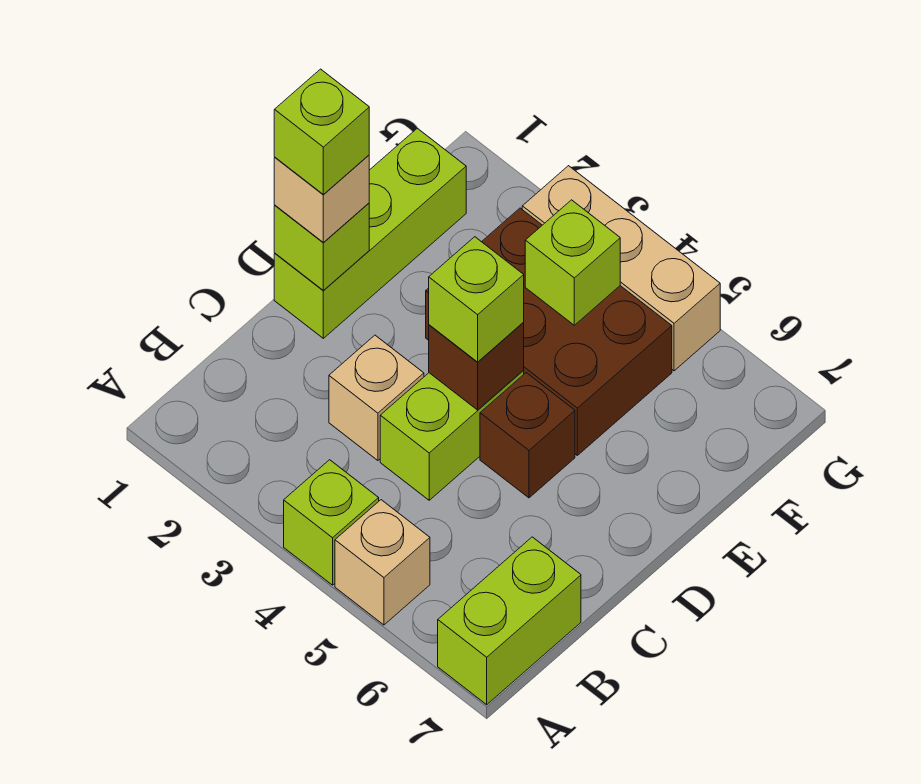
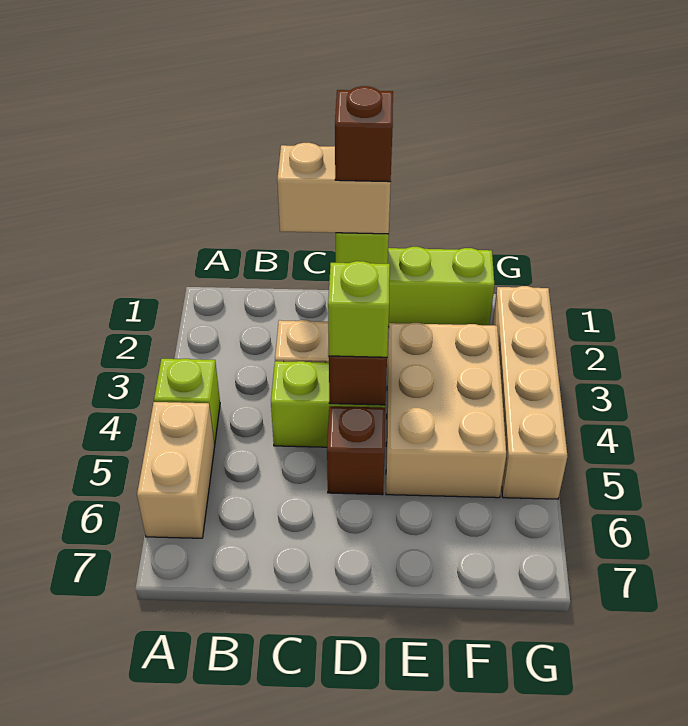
tan 1x1 brick [335,500,430,625] -> tan 1x2 brick [137,402,215,538]
lime 1x2 brick [438,537,581,705] -> none
tan 1x1 brick [274,155,369,242] -> tan 1x2 brick [277,143,391,234]
lime 1x1 brick [274,69,369,194] -> brown 1x1 brick [335,86,393,182]
brown 2x3 brick [426,208,672,455] -> tan 2x3 brick [386,323,506,498]
lime 1x1 brick [525,200,620,325] -> none
tan 1x3 brick [522,166,720,371] -> tan 1x4 brick [492,286,567,499]

